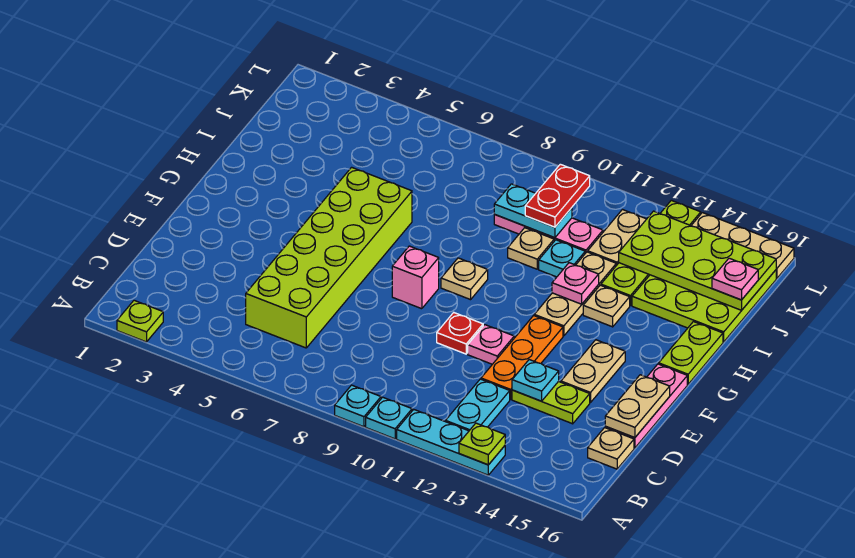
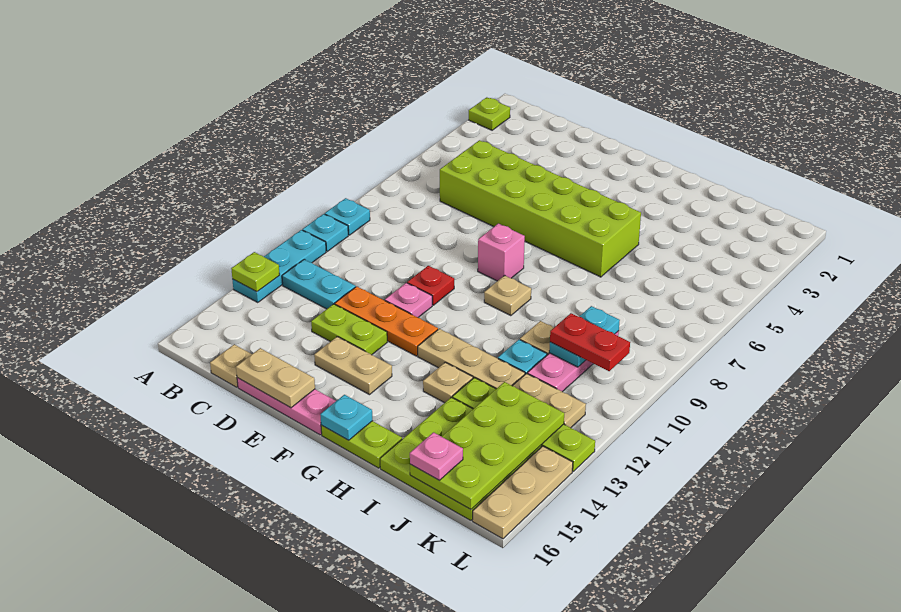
lime 1x2 plate [512,381,590,424] -> lime 1x2 plate turned to [311,304,387,355]
cyan 1x1 plate [512,360,559,401] -> cyan 1x1 plate moved to [320,395,372,440]
pink 1x1 plate [552,263,599,304] -> none

